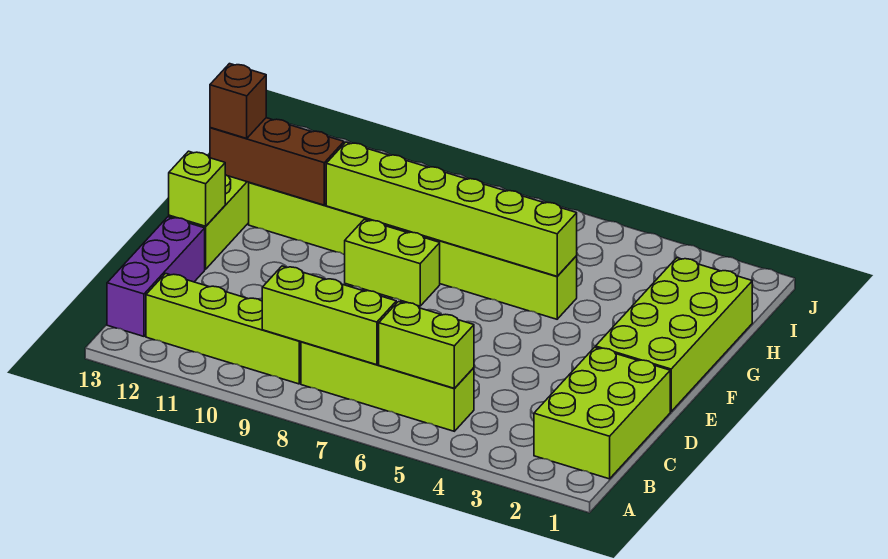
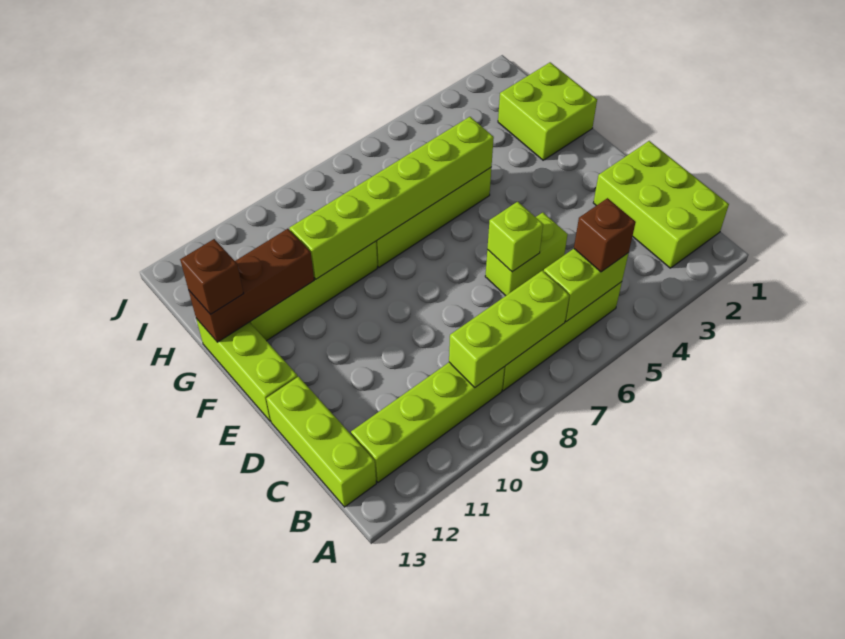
none -> brown 1x1 brick [574,198,636,272]
purple 1x3 brick [107,217,205,336] -> lime 1x3 brick [266,377,376,507]
lime 2x4 brick [596,258,752,412] -> lime 2x2 brick [498,62,597,160]
lime 1x1 brick [169,151,225,226] -> lime 1x1 brick moved to [487,202,543,272]
lime 1x2 brick [345,219,440,306] -> lime 1x2 brick moved to [485,212,568,296]

